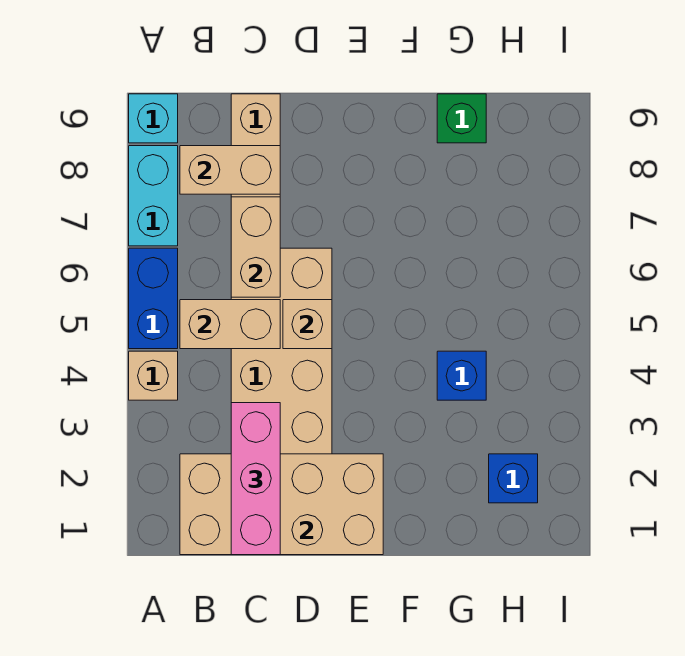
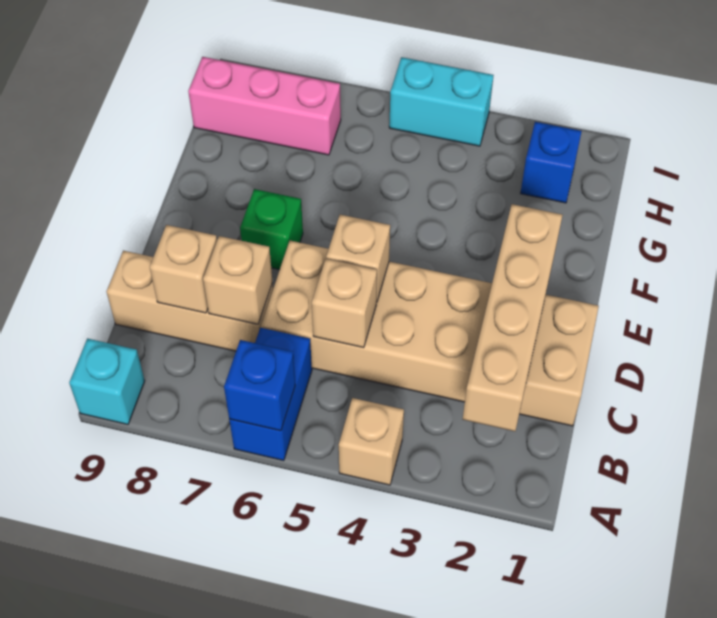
blue 1x2 brick [129,248,178,349] -> blue 1x2 brick turned to [229,328,312,461]
cyan 1x2 brick [129,146,178,246] -> cyan 1x2 brick moved to [389,57,494,146]
tan 2x4 brick [180,454,383,555] -> tan 1x4 brick [463,204,562,431]
tan 1x2 brick [180,300,280,349] -> tan 1x1 brick [312,259,377,348]
tan 1x2 brick [180,146,280,194] -> tan 1x1 brick [150,225,217,313]
pink 1x3 brick [231,403,280,555] -> pink 1x3 brick moved to [188,57,341,155]
tan 1x2 brick [231,197,280,297] -> tan 1x1 brick [203,236,273,324]
blue 1x1 brick [437,351,486,400] -> blue 1x1 brick moved to [224,340,295,431]
green 1x1 brick [437,94,486,143] -> green 1x1 brick moved to [240,189,303,270]

